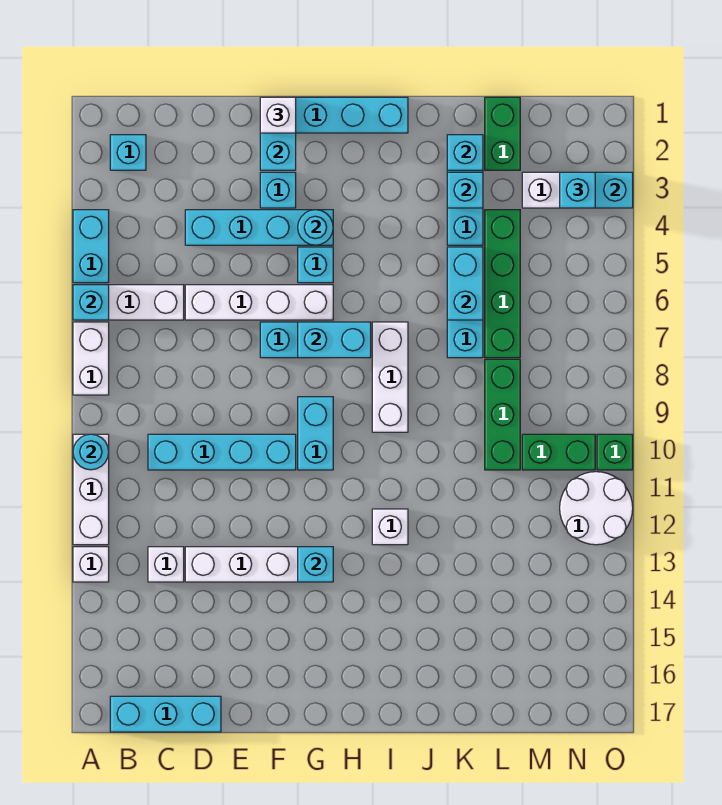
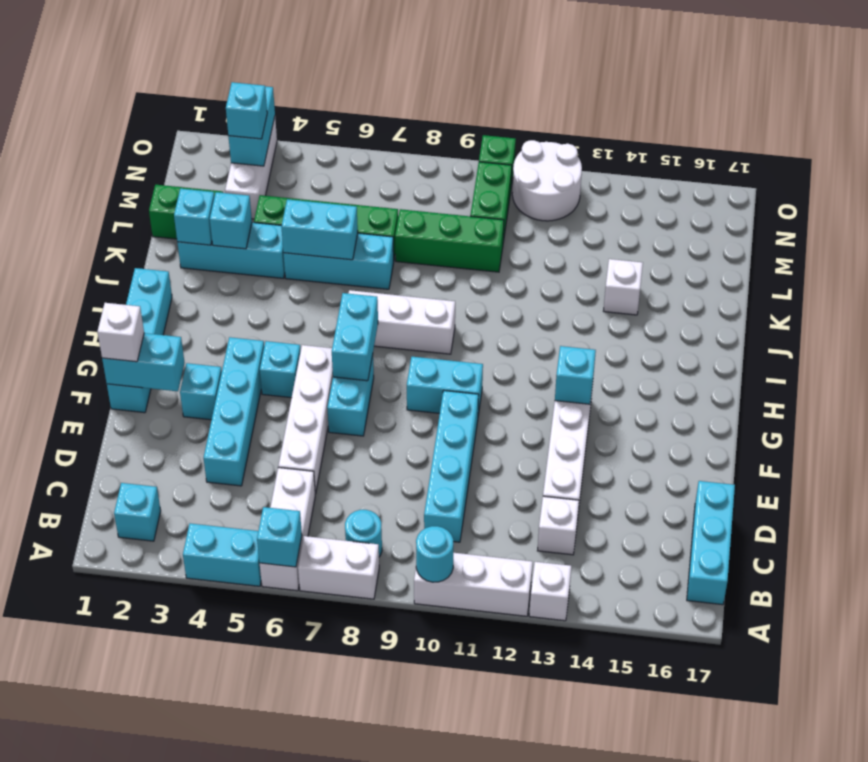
cyan 1x1 round brick [298,210,333,245] -> cyan 1x1 round brick moved to [345,510,382,557]
white 1x1 brick [372,509,408,545] -> white 1x1 brick moved to [604,259,643,315]

